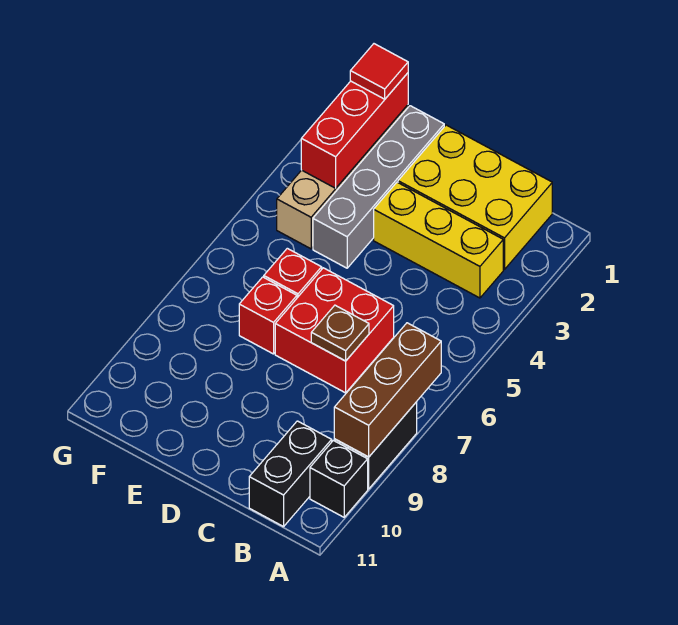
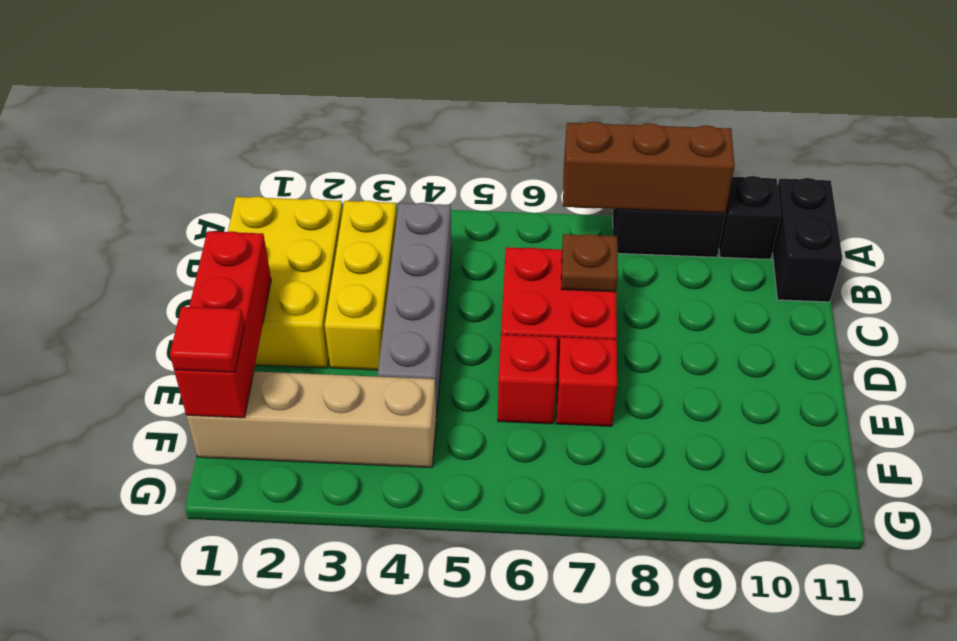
black 1x2 brick [249,421,332,527] -> black 1x2 brick turned to [772,178,842,302]
grey 1x4 brick [313,106,444,268] -> grey 1x4 brick turned to [378,203,452,419]
red 1x3 brick [301,73,408,188] -> red 1x3 brick turned to [174,231,271,418]

